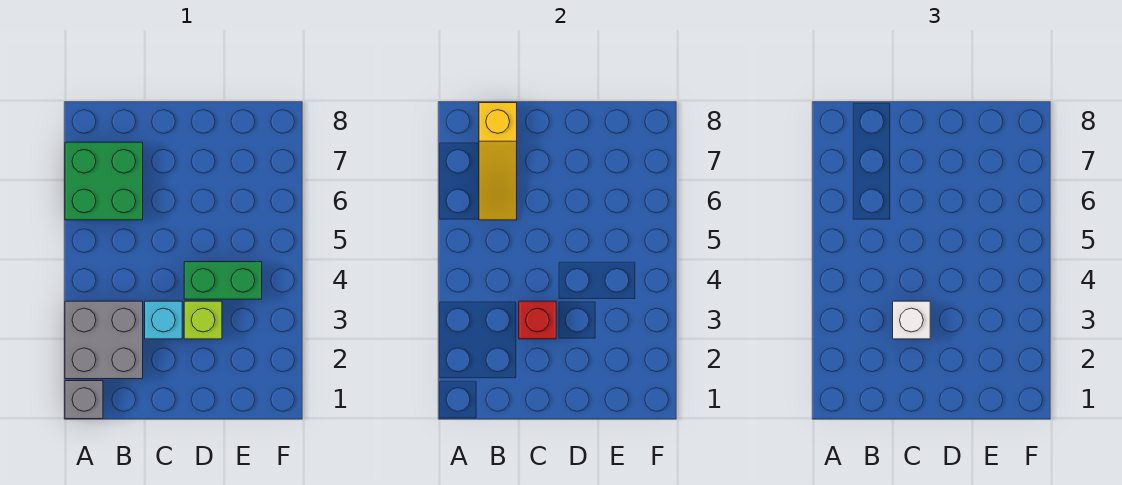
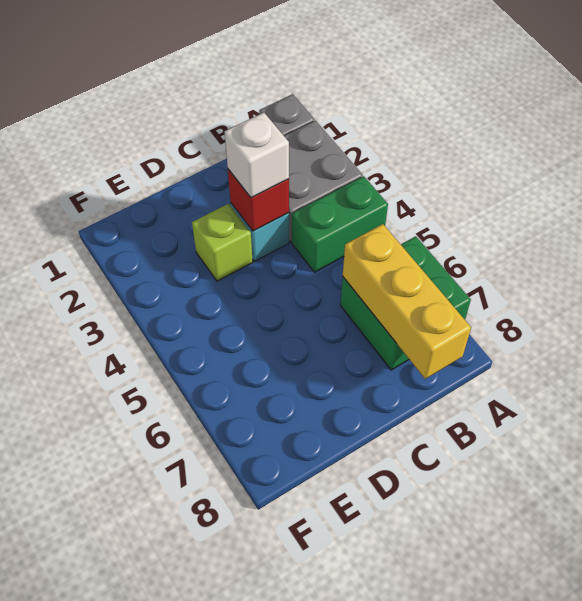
yellow 1x3 slope [479,103,517,220] -> yellow 1x3 brick [343,224,471,379]
green 1x2 brick [184,262,262,299] -> green 1x2 brick moved to [292,176,388,272]

